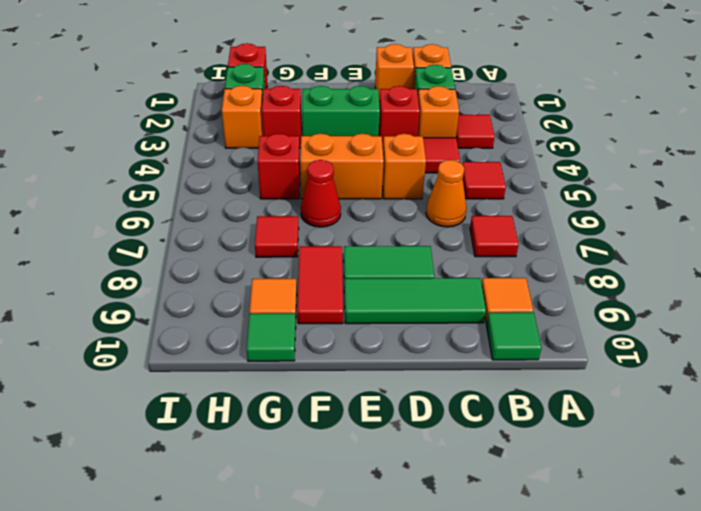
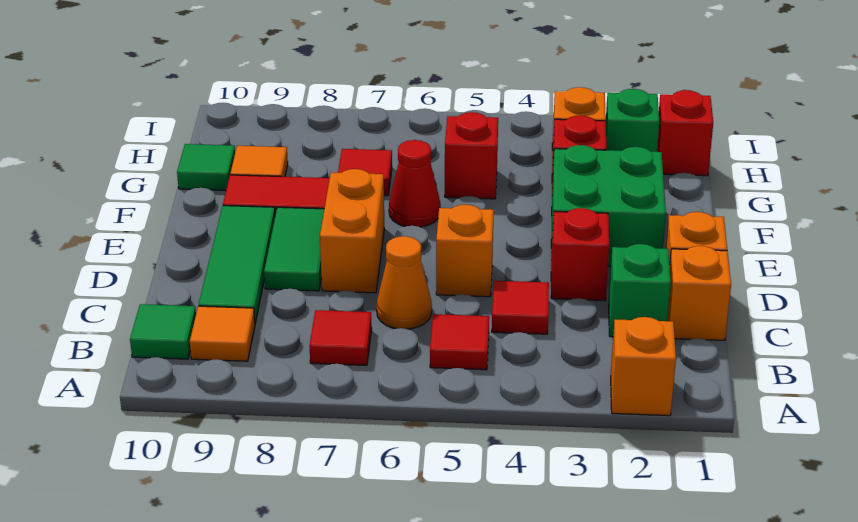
red 1x1 tile [456,115,495,148] -> none
orange 1x1 brick [417,86,459,138] -> orange 1x1 brick moved to [611,317,676,416]
green 1x2 brick [302,86,380,136] -> green 2x2 brick [551,145,666,267]
orange 1x2 brick [300,134,384,199] -> orange 1x2 brick moved to [320,169,384,293]

